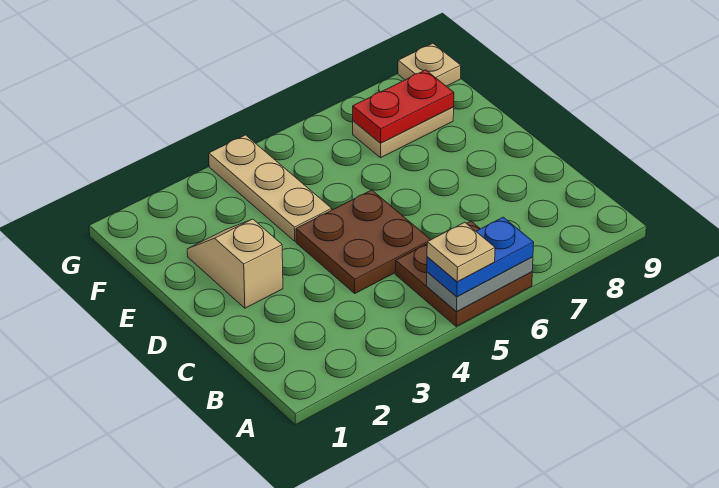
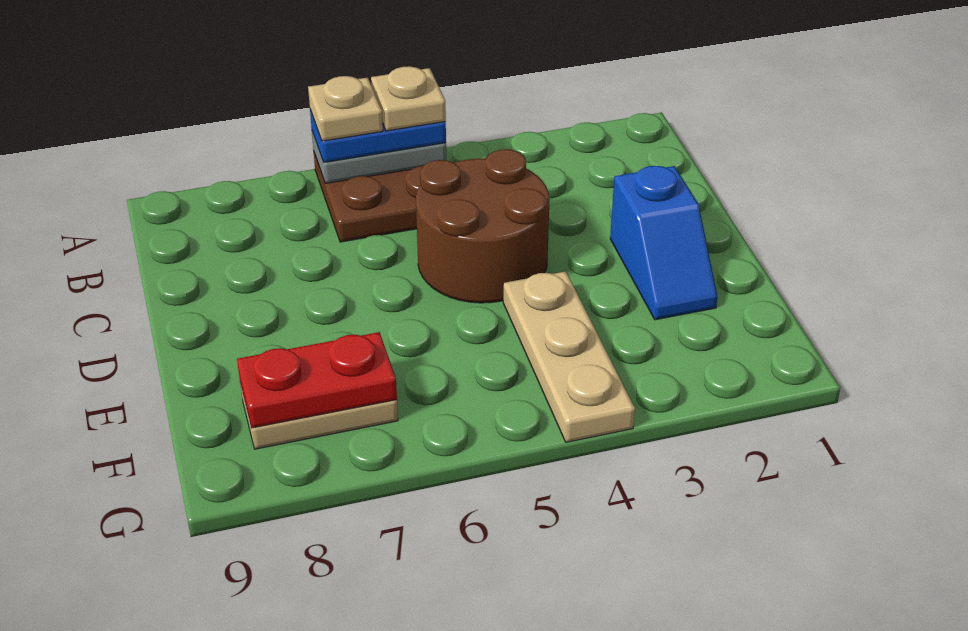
brown 2x2 plate [296,190,431,293] -> brown 2x2 round brick [416,149,550,303]
tan 1x2 slope [187,219,283,308] -> blue 1x2 slope [610,166,717,320]
tan 1x1 plate [398,43,461,86] -> tan 1x1 plate moved to [308,76,383,141]

